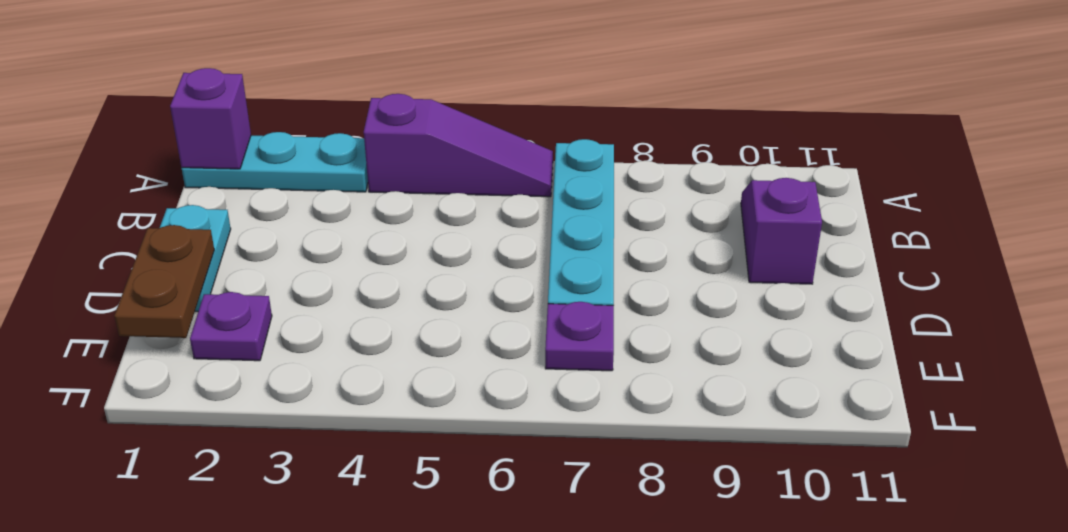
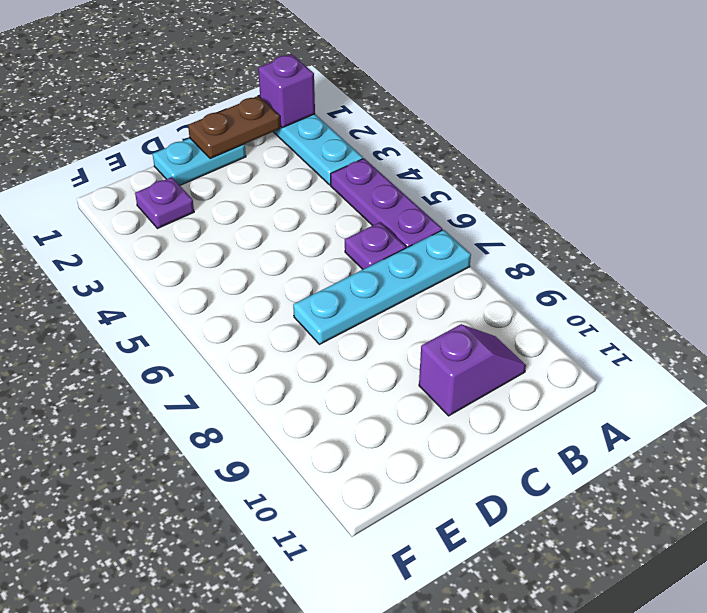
purple 1x3 slope [364,94,553,197] -> purple 1x3 plate [331,158,442,248]
brown 1x2 plate [114,225,214,338] -> brown 1x2 plate moved to [188,96,280,158]
purple 1x1 plate [545,302,614,371] -> purple 1x1 plate moved to [345,222,406,269]

